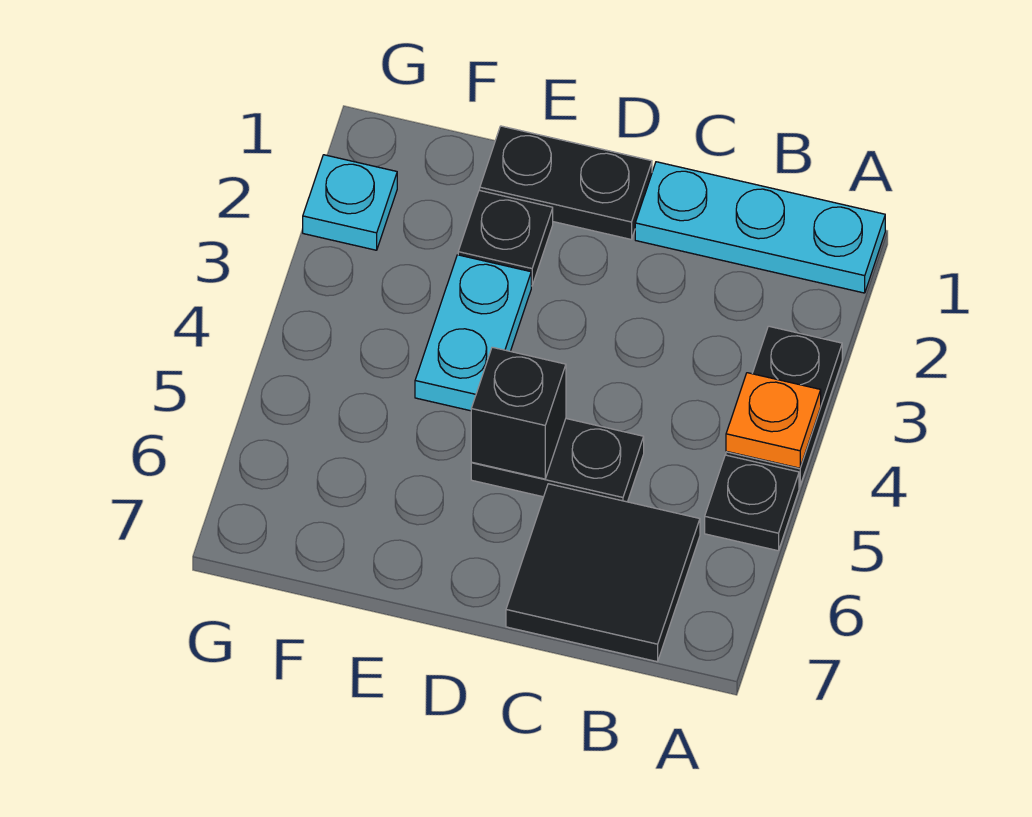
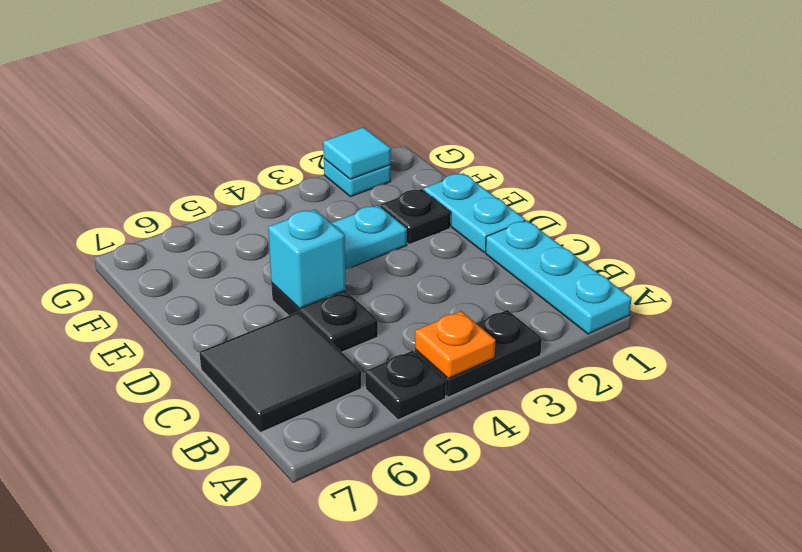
black 1x2 plate [480,126,652,239] -> cyan 1x2 plate [423,173,525,252]
black 1x1 brick [471,347,566,479] -> cyan 1x1 brick [268,209,346,309]
none -> cyan 1x1 tile [323,127,391,179]

